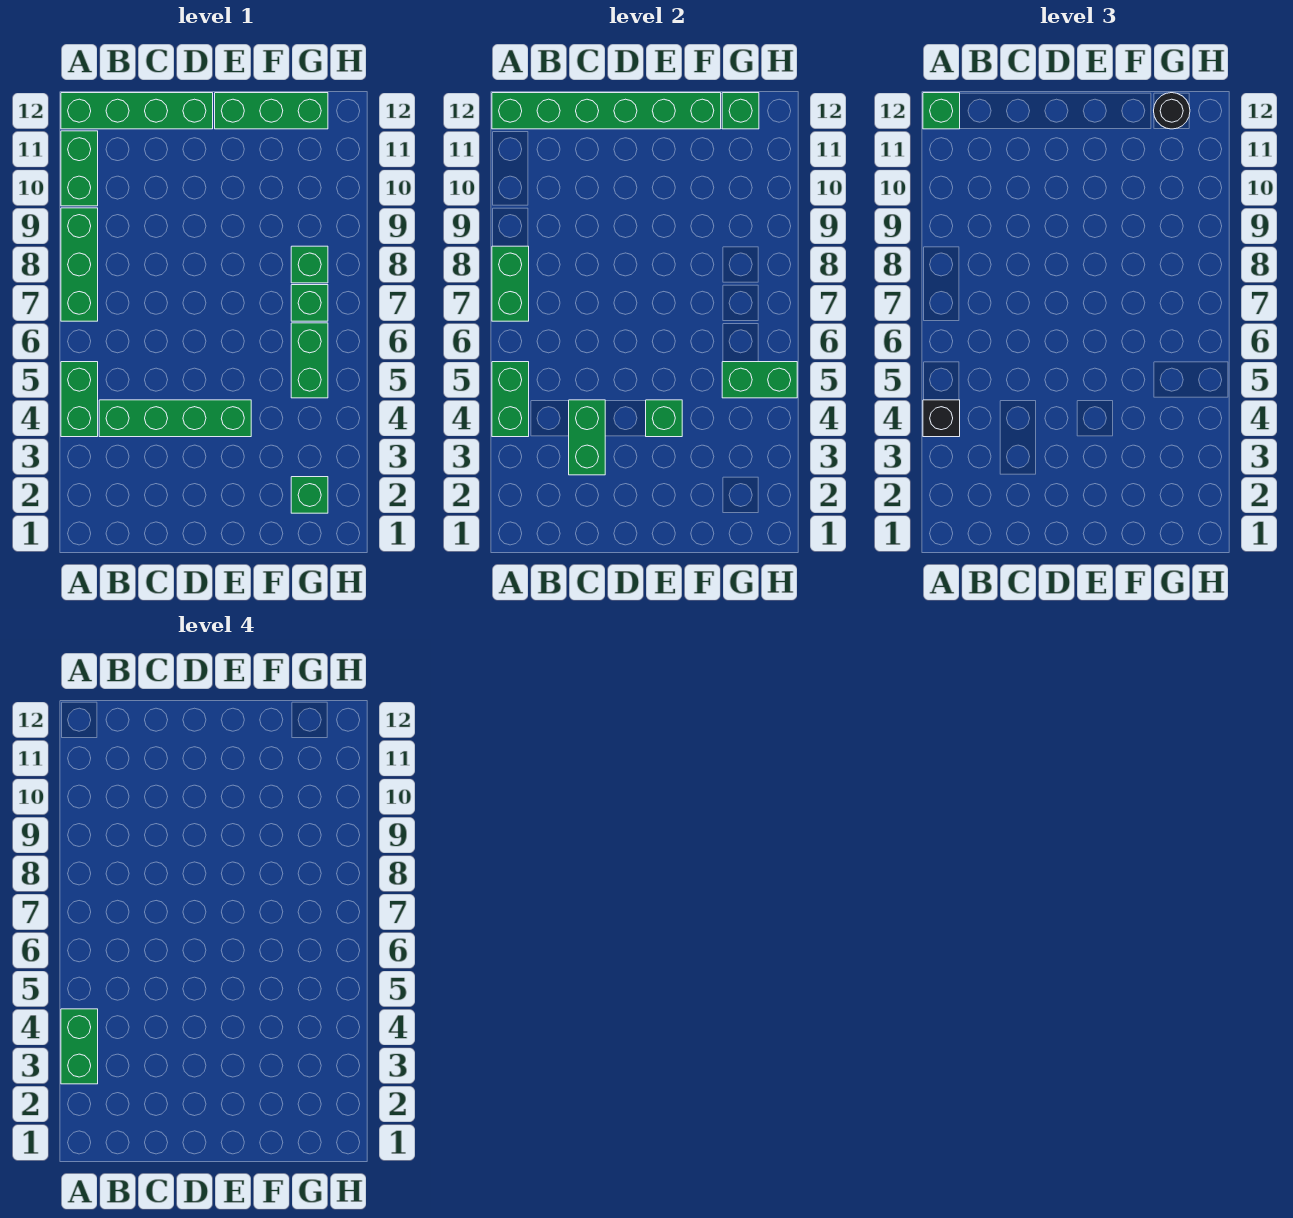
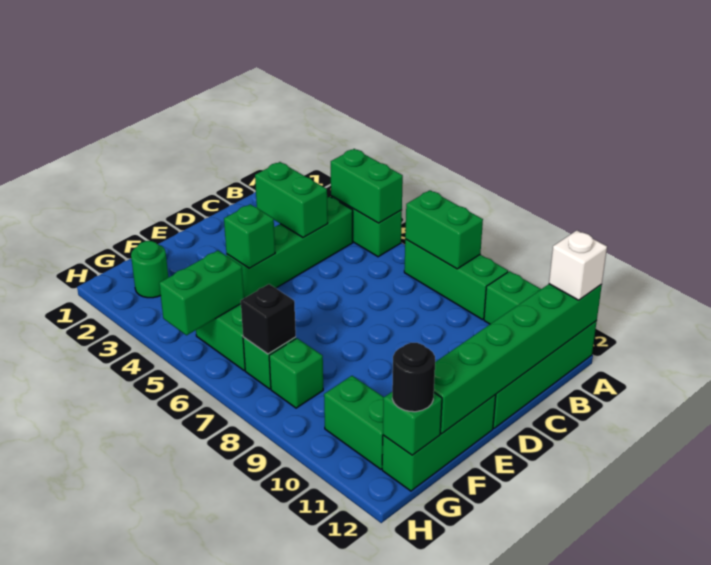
green 1x2 brick [61,1009,98,1084] -> green 1x2 brick moved to [324,376,384,469]
black 1x1 brick [923,400,960,437] -> black 1x1 brick moved to [241,284,296,354]
green 1x1 brick [923,93,960,129] -> white 1x1 brick [549,231,607,300]
green 1x1 brick [291,477,328,513] -> green 1x1 round brick [131,241,168,298]

